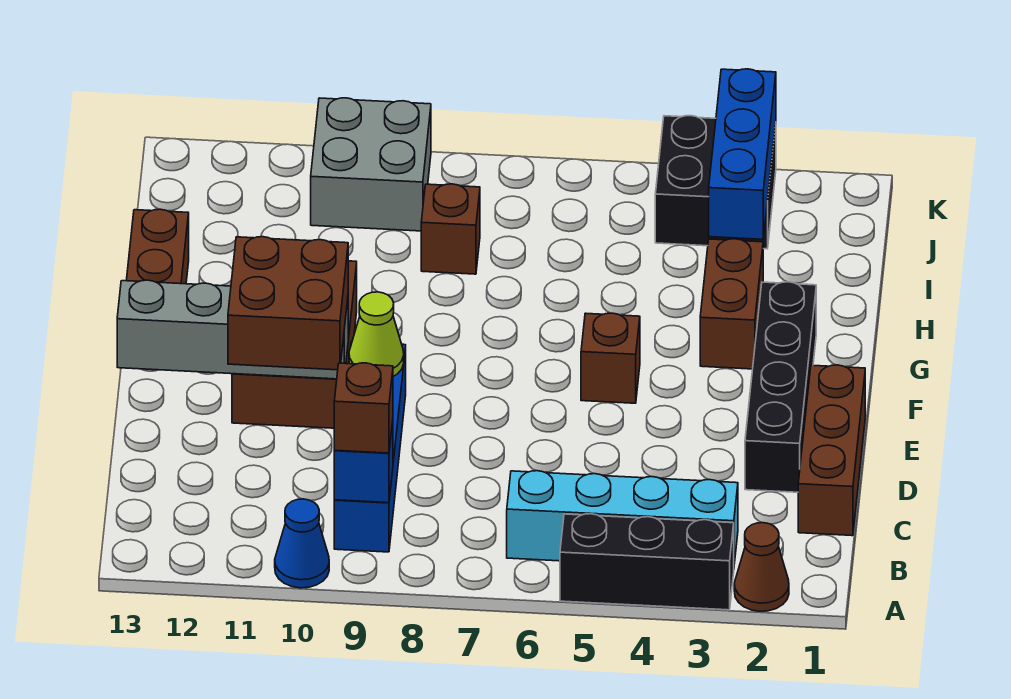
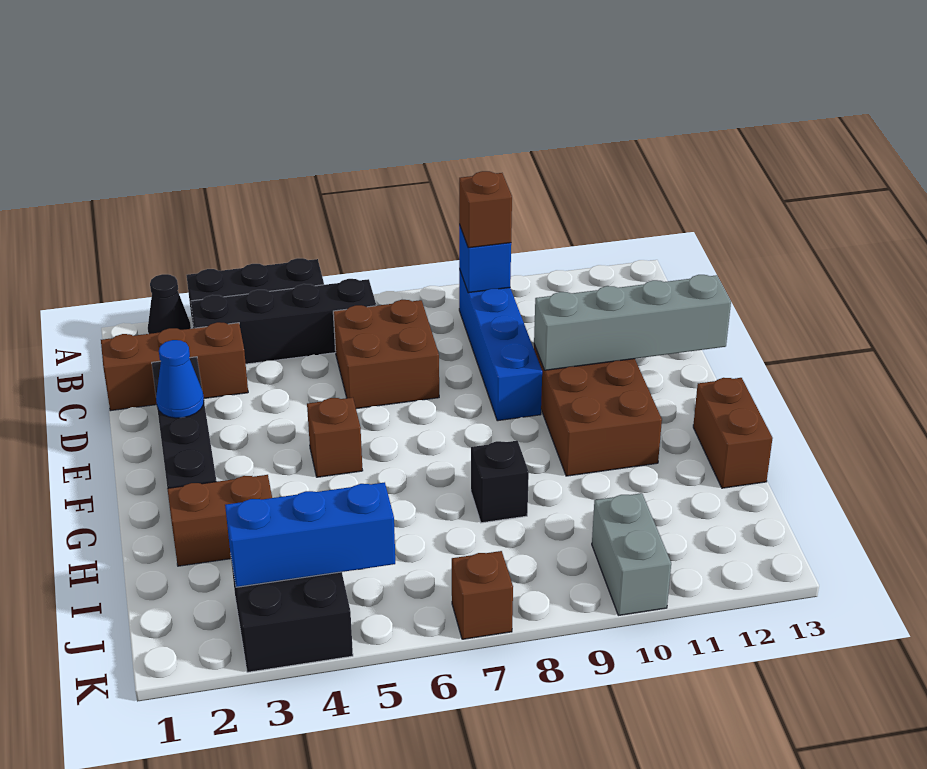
brown 1x1 cone [734,523,789,611] -> black 1x1 cone [148,274,191,334]
blue 1x1 cone [275,499,329,588] -> blue 1x1 cone moved to [156,340,204,418]
cyan 1x4 brick [507,471,738,564] -> black 1x4 brick [191,279,376,364]
brown 1x3 brick [798,365,865,536] -> brown 1x3 brick turned to [101,322,248,411]
brown 2x2 brick [228,237,348,370] -> brown 2x2 brick moved to [333,300,439,409]
lime 1x1 cone [349,292,404,376] -> none
brown 1x2 brick [700,239,763,369] -> brown 1x2 brick turned to [167,475,272,566]
none -> black 1x1 brick [471,441,529,523]
blue 1x3 brick [709,69,776,239] -> blue 1x3 brick turned to [225,482,395,587]
brown 1x1 brick [421,184,480,274] -> brown 1x1 brick moved to [452,551,513,639]
grey 2x2 brick [311,98,431,231] -> grey 1x2 brick [592,493,671,615]

